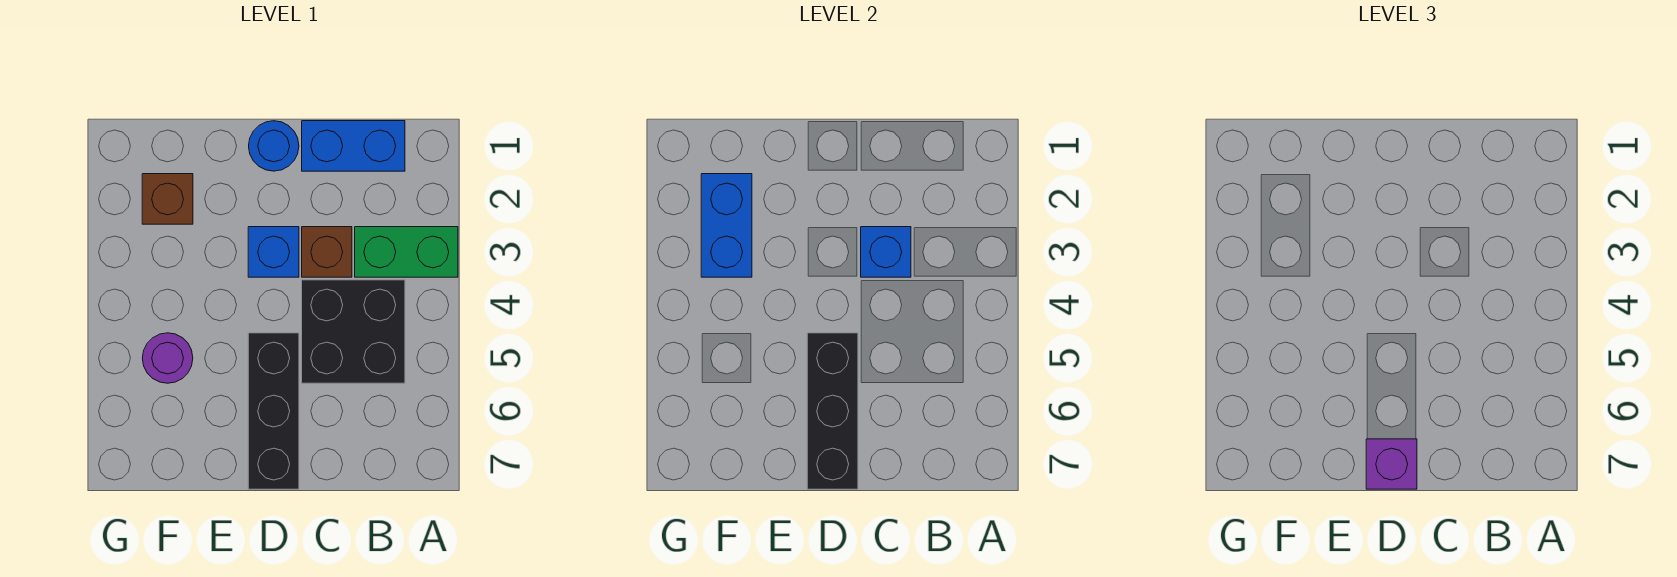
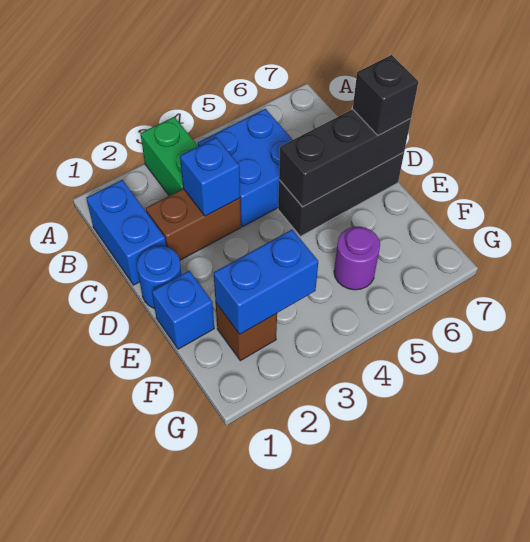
black 2x2 brick [302,280,405,383] -> blue 2x2 brick [198,109,293,226]
brown 1x1 brick [302,227,352,277] -> brown 1x2 brick [146,189,241,260]
blue 1x1 brick [248,227,299,277] -> blue 1x1 brick moved to [152,271,214,349]
purple 1x1 brick [1366,439,1417,489] -> black 1x1 brick [353,55,418,135]

